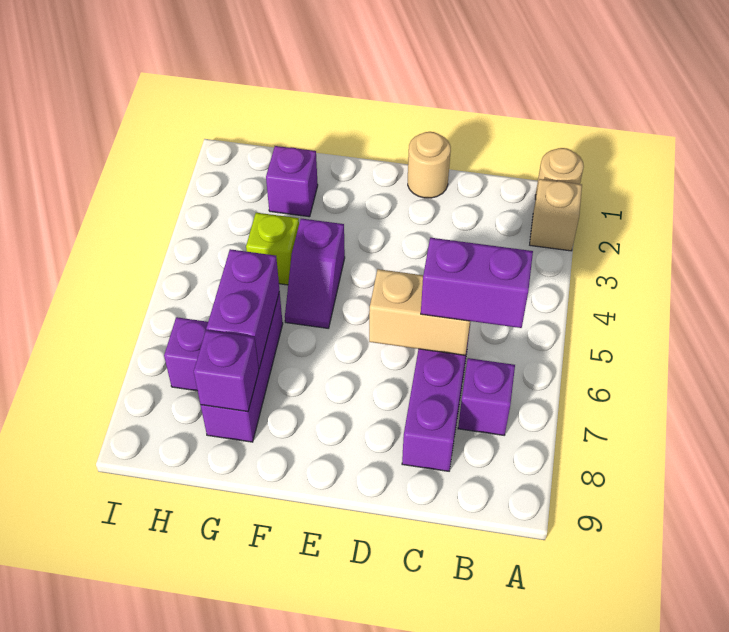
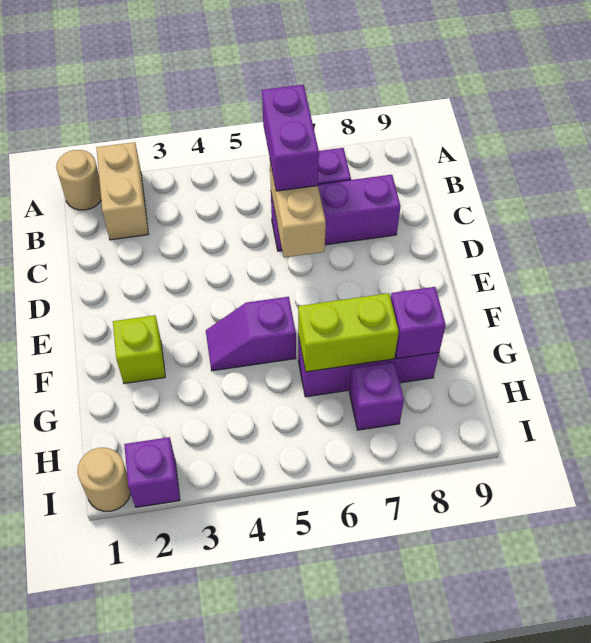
tan 1x1 brick [530,179,582,251] -> tan 1x2 brick [96,142,148,240]
tan 1x1 round brick [408,132,451,198] -> tan 1x1 round brick moved to [77,448,131,511]
purple 1x2 slope [285,219,345,328] -> purple 1x2 slope turned to [206,297,296,371]
purple 1x1 brick [266,146,318,217] -> purple 1x1 brick moved to [124,437,180,507]
lime 1x1 brick [246,213,299,285] -> lime 1x1 brick moved to [113,315,165,383]
purple 1x2 brick [206,249,280,369] -> lime 1x2 brick [298,293,399,372]

